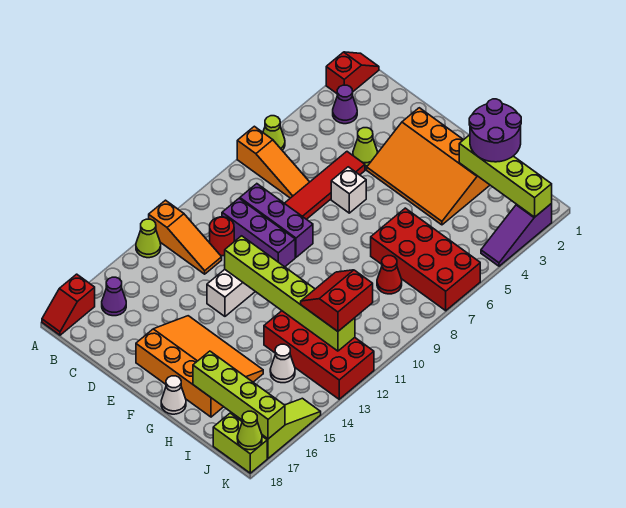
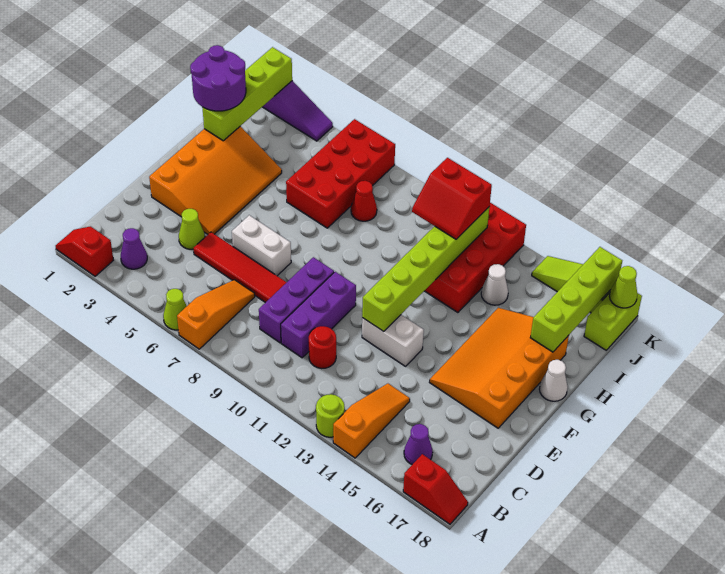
orange 1x3 slope [149,200,222,274] -> orange 1x3 slope moved to [333,384,410,458]
lime 1x1 cone [136,219,161,258] -> lime 1x1 round brick [316,394,345,437]
white 1x1 brick [331,167,366,213] -> white 1x2 brick [232,215,291,276]

